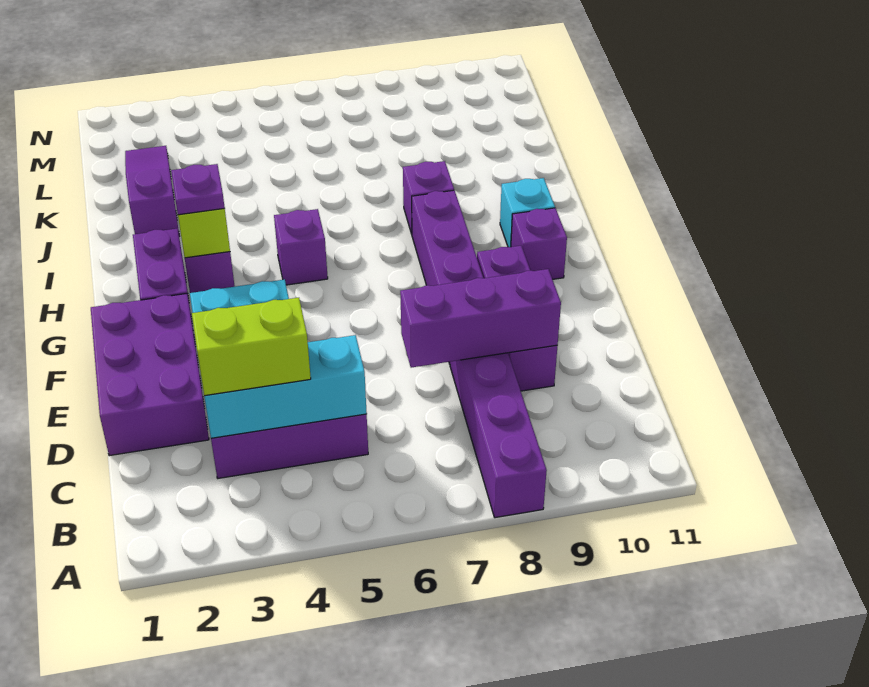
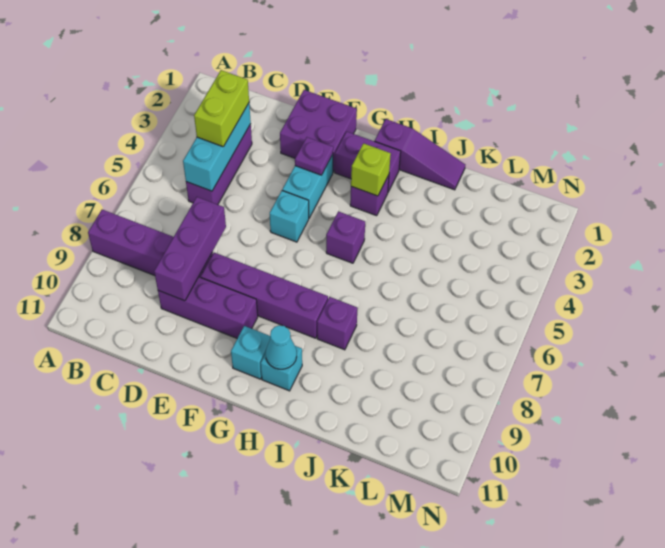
purple 2x3 brick [91,294,209,456] -> purple 2x2 brick [280,90,357,172]
none -> cyan 1x1 brick [270,191,309,242]
purple 1x1 brick [511,208,567,279] -> cyan 1x1 brick [231,326,270,379]
purple 1x1 plate [171,164,225,215] -> purple 1x1 plate moved to [295,137,333,175]
none -> cyan 1x1 cone [266,325,297,369]
purple 1x3 slope [125,146,179,234] -> purple 1x3 slope moved to [375,119,465,190]

